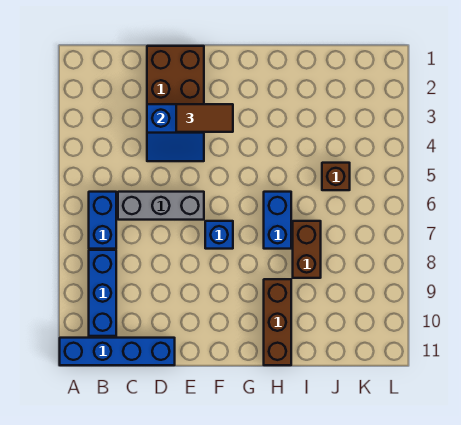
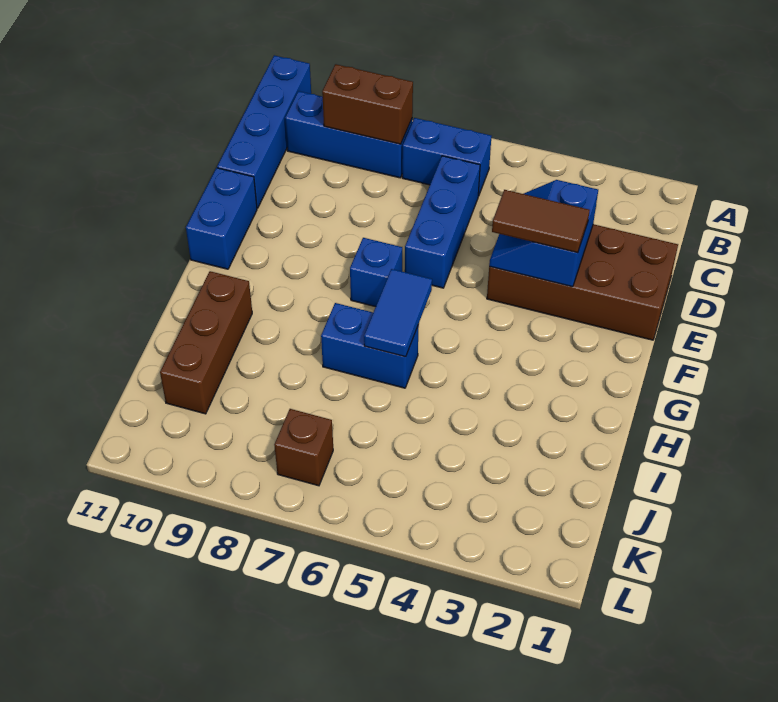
grey 1x3 brick [118,192,204,220] -> blue 1x3 brick [405,156,480,288]
brown 1x2 tile [176,104,233,132] -> brown 1x2 tile turned to [492,190,590,253]
none -> blue 1x2 brick [186,168,257,269]
none -> blue 1x2 tile [364,269,432,357]
brown 1x3 brick [264,279,291,365] -> brown 1x3 brick turned to [160,271,252,414]
brown 1x2 brick [293,221,321,278] -> brown 1x2 brick moved to [322,64,413,144]
brown 1x1 brick [322,163,350,190] -> brown 1x1 brick moved to [274,409,333,486]

